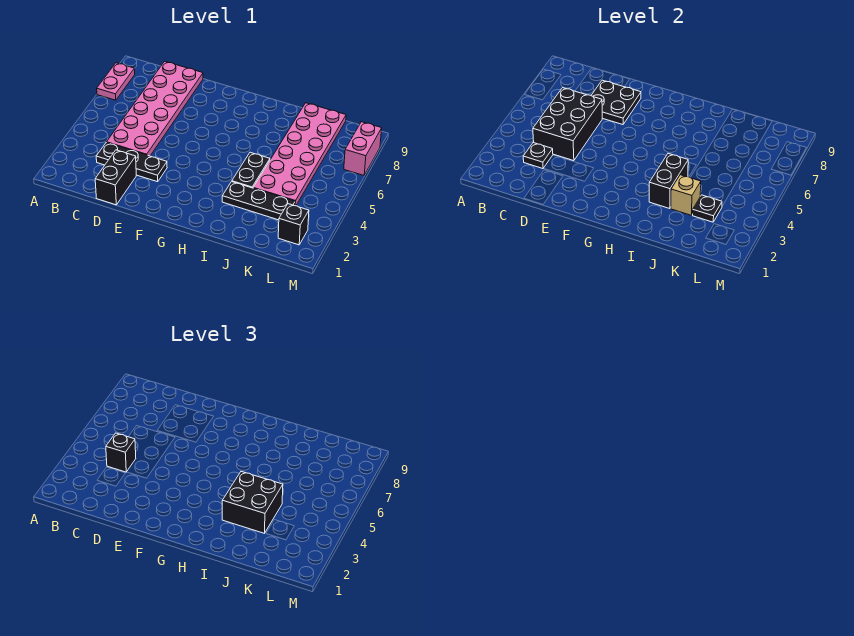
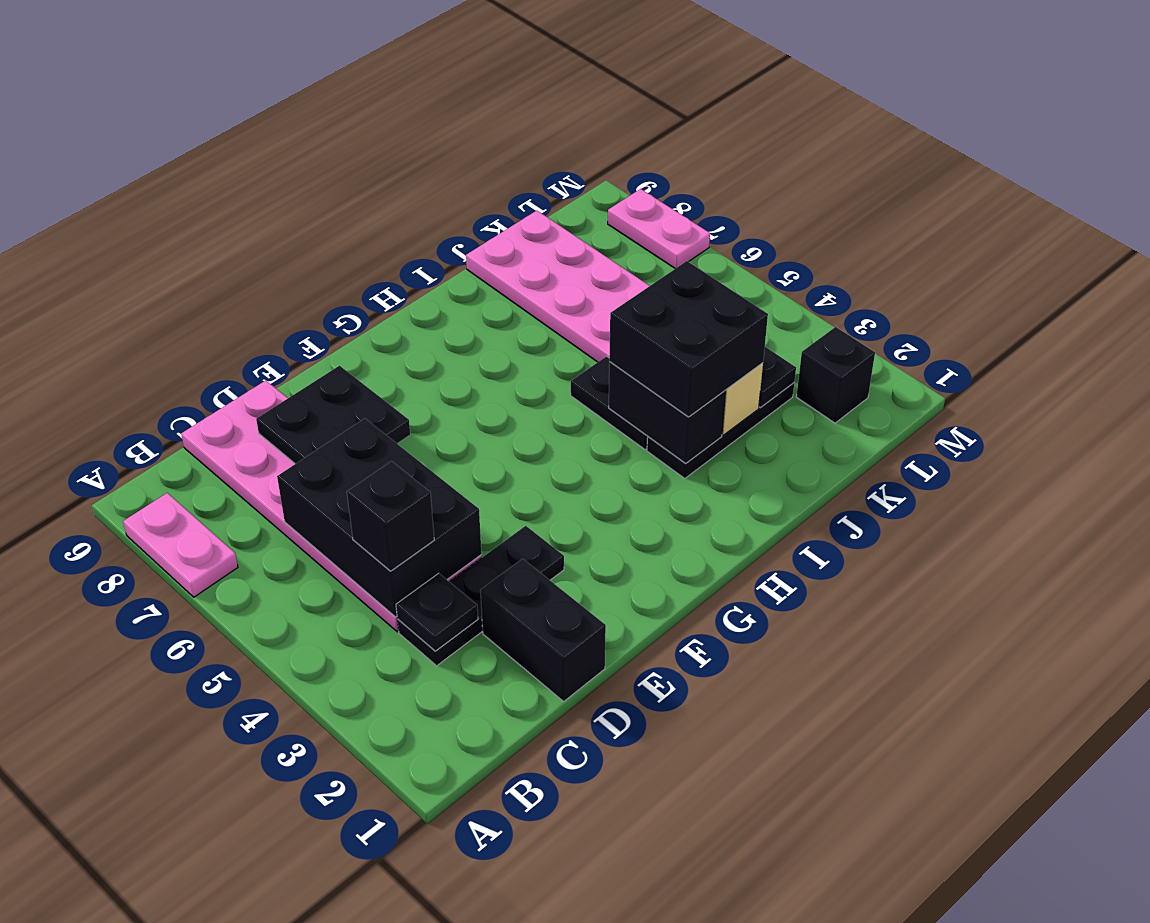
pink 1x2 brick [344,122,382,175] -> pink 1x2 plate [608,189,710,269]

